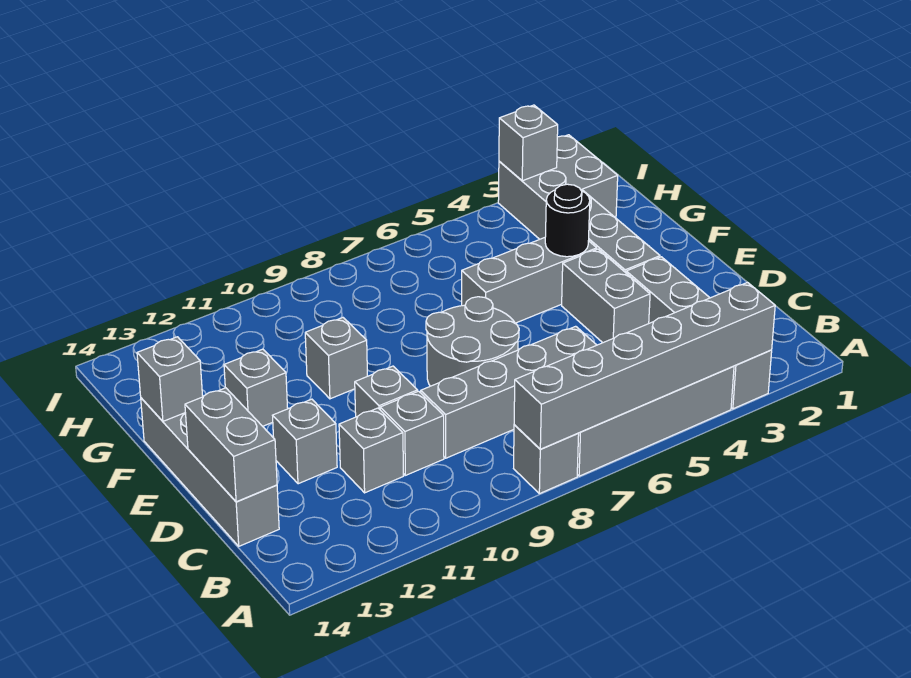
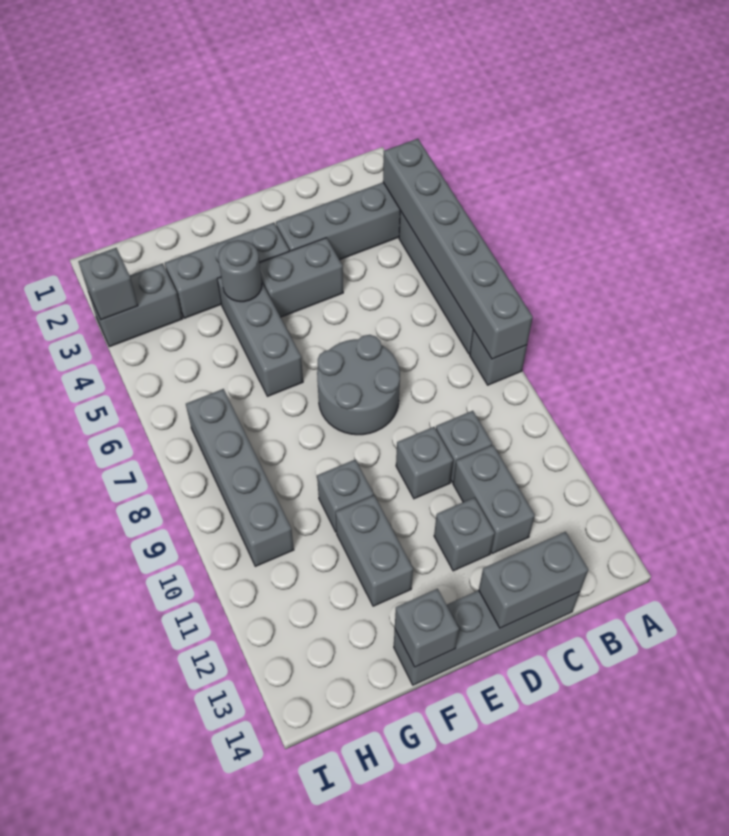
grey 1x4 brick [421,326,596,458] -> grey 1x4 brick moved to [186,389,294,566]
grey 1x1 brick [339,408,403,493] -> grey 1x2 brick [453,445,535,553]
black 1x1 round brick [545,184,590,257] -> grey 1x1 round brick [218,240,262,302]
grey 1x1 brick [224,349,288,426] -> grey 1x2 brick [336,495,413,606]
grey 2x2 brick [498,135,618,239] -> grey 1x2 brick [89,263,182,347]

